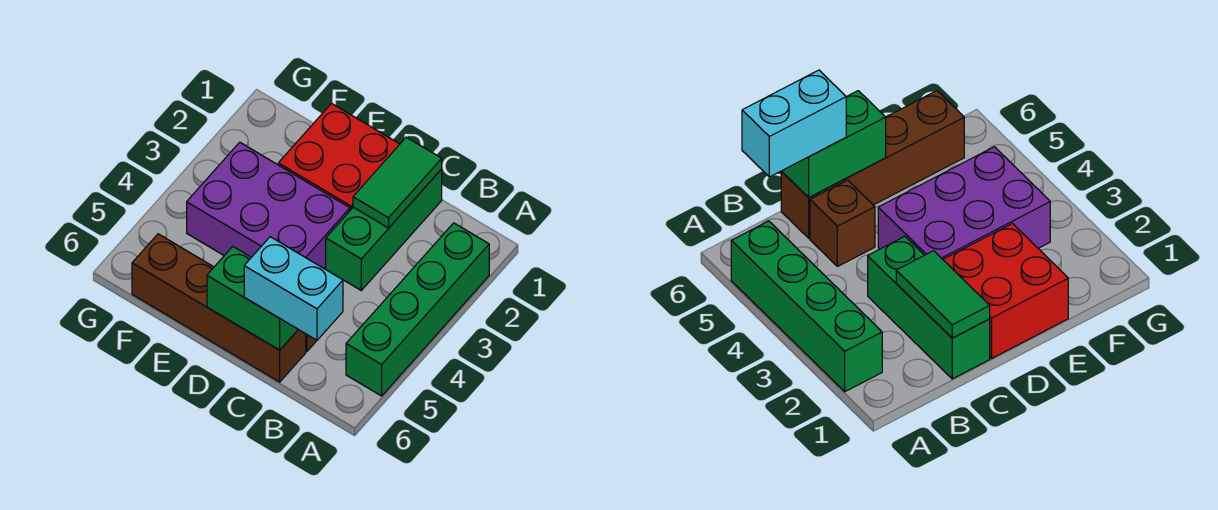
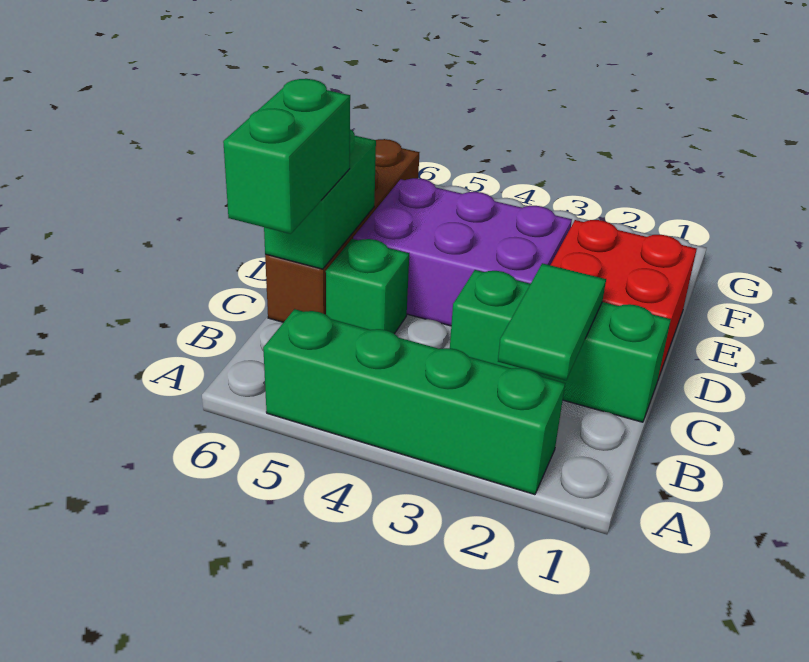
cyan 1x2 brick [244,237,343,340] -> green 1x2 brick [223,79,350,234]
green 1x2 tile [353,137,442,228] -> green 1x2 tile turned to [498,263,606,380]
brown 1x1 brick [810,180,875,267] -> green 1x1 brick [326,239,409,334]
purple 2x3 brick [187,142,350,268] -> purple 2x3 brick turned to [353,178,572,326]

